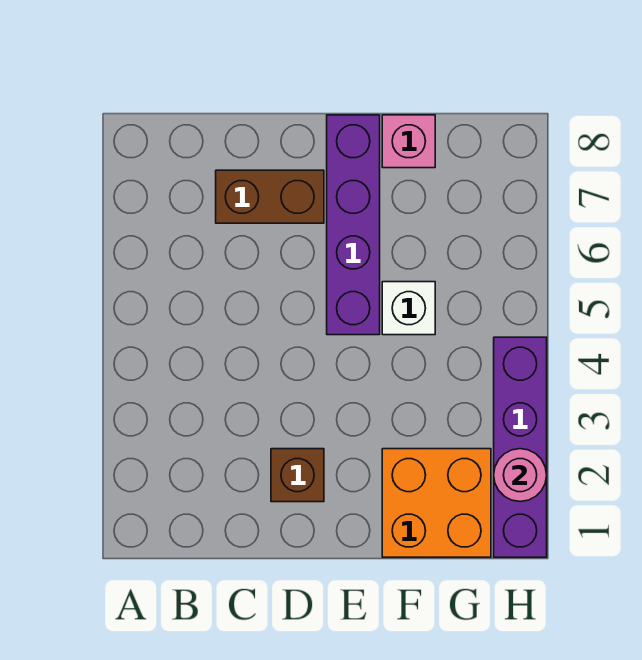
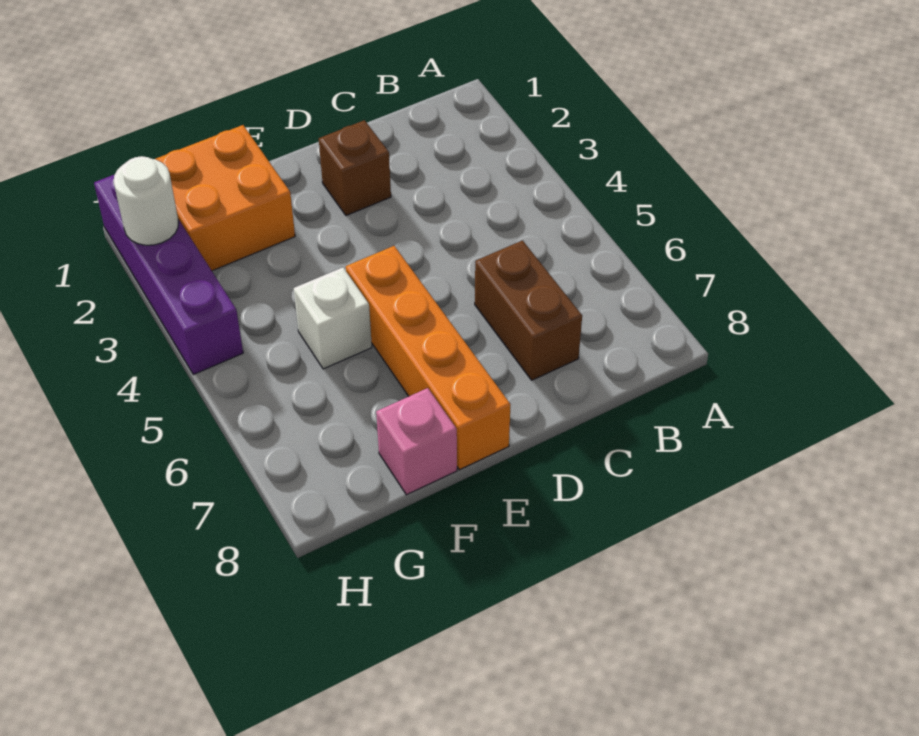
brown 1x2 brick [216,170,324,223] -> brown 1x2 brick turned to [475,241,582,380]
purple 1x4 brick [327,115,380,335] -> orange 1x4 brick [346,246,511,470]
pink 1x1 round brick [494,449,547,502] -> white 1x1 round brick [114,156,178,245]

